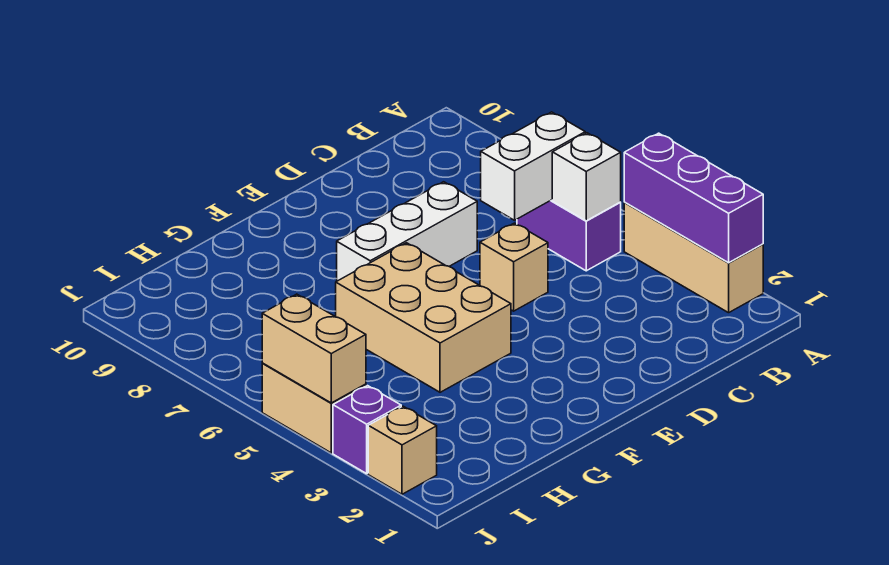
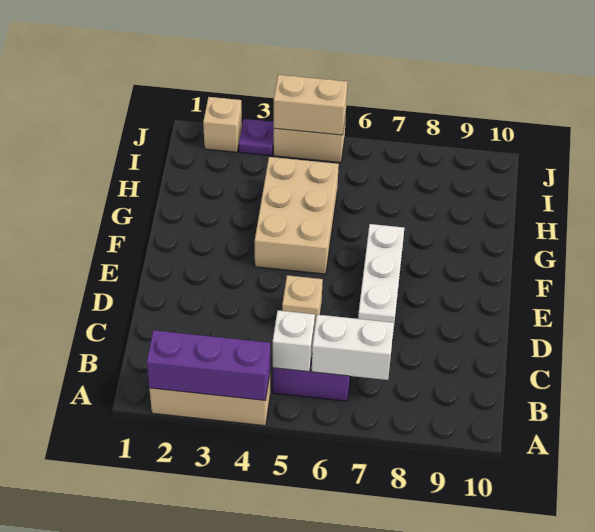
white 1x2 brick [481,112,585,220] -> white 1x2 brick turned to [312,315,394,380]
tan 2x3 brick [336,243,511,392] -> tan 2x3 brick turned to [255,157,339,274]
purple 1x1 brick [333,386,401,474] -> purple 1x1 plate [239,119,274,156]

